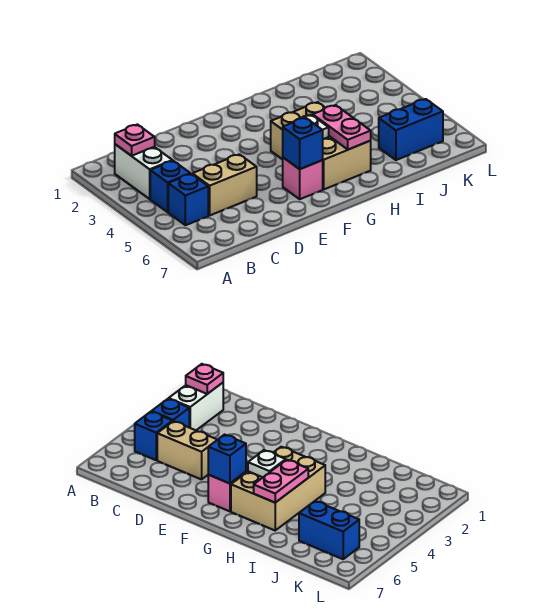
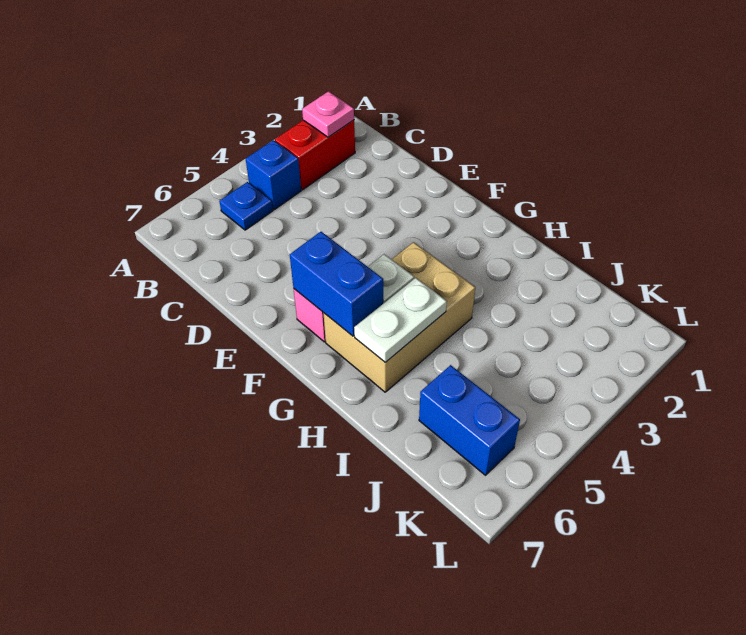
white 1x2 brick [115,144,172,199] -> red 1x2 brick [275,120,355,190]
blue 1x1 brick [168,174,208,225] -> blue 1x1 plate [219,182,273,230]
tan 1x2 brick [192,154,257,215] -> none
blue 1x1 brick [283,118,323,169] -> blue 1x2 brick [290,232,383,336]
pink 1x2 plate [313,105,371,150] -> white 1x2 plate [354,278,447,362]

